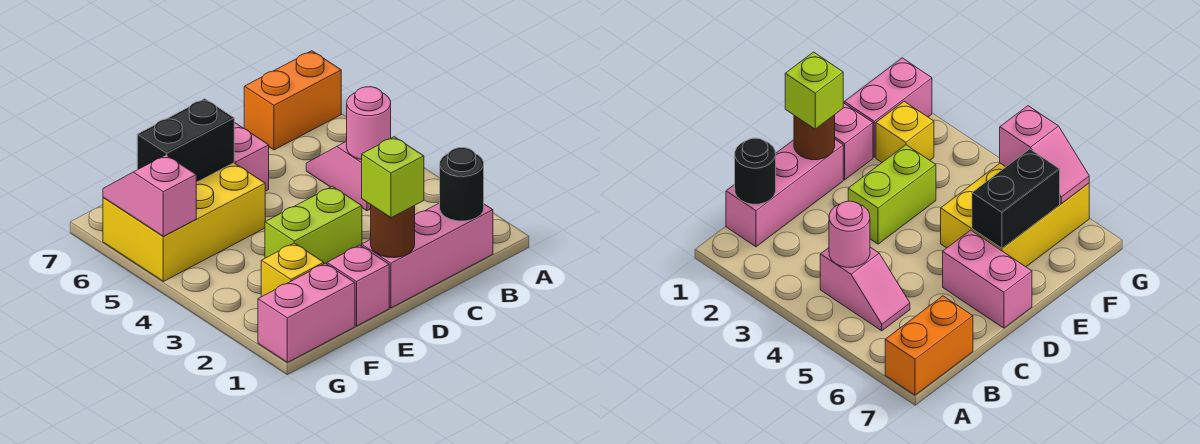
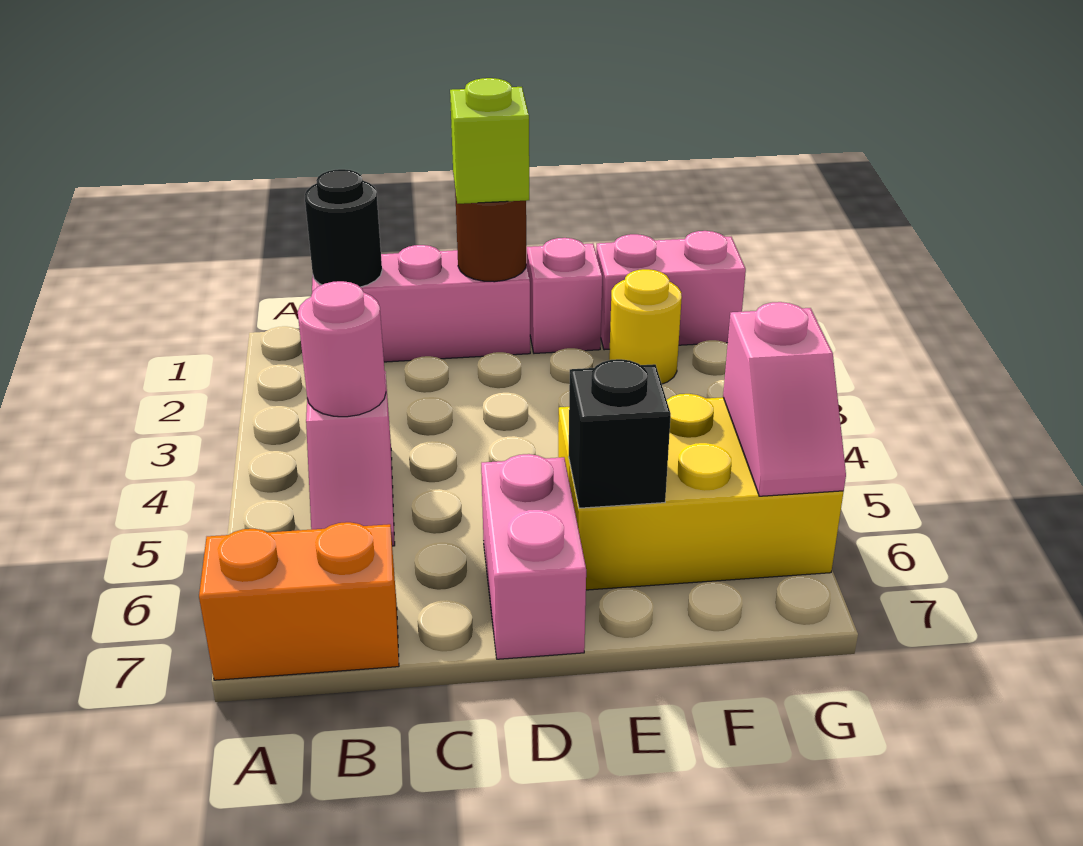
lime 1x2 brick [265,186,362,264] -> none
black 1x2 brick [137,99,234,182] -> black 1x1 brick [569,359,671,508]
yellow 1x1 brick [261,243,324,297] -> yellow 1x1 round brick [609,269,682,384]

